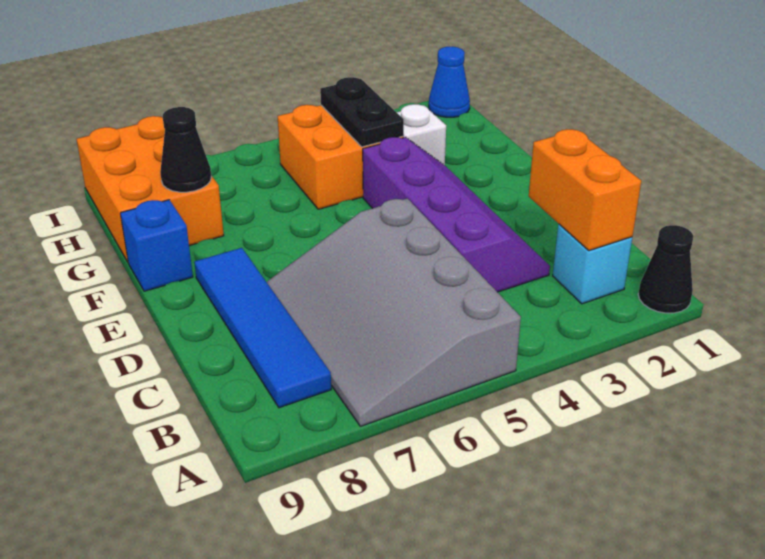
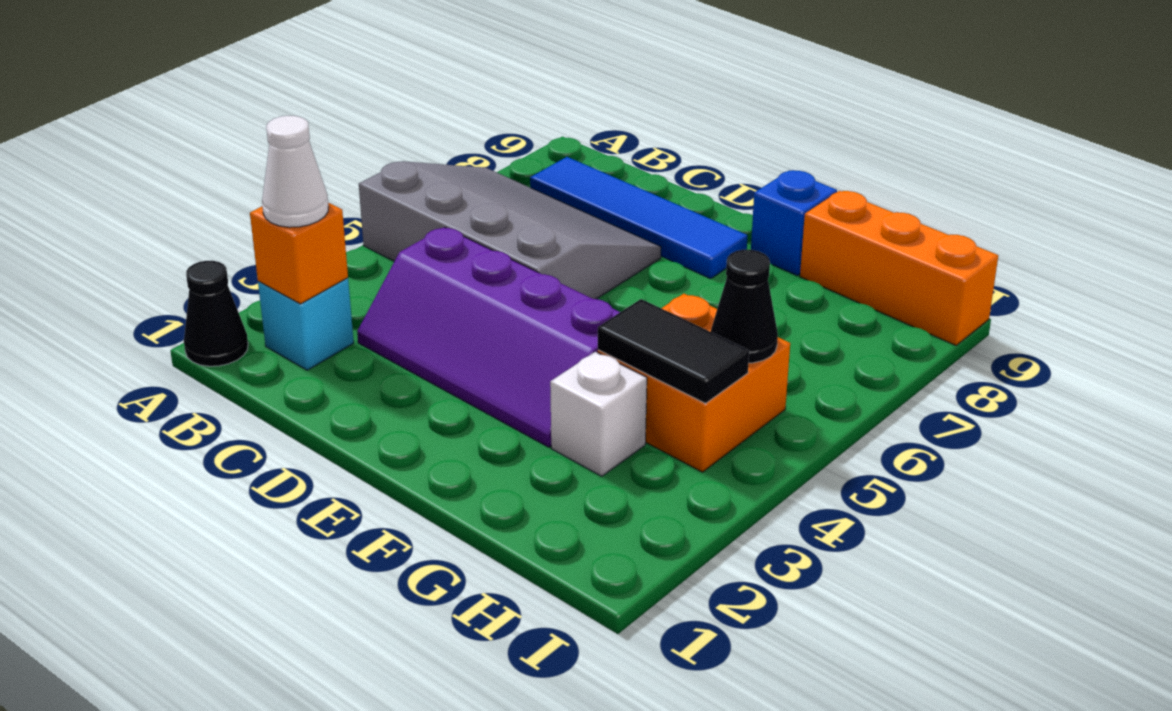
orange 1x2 brick [529,129,641,251] -> orange 1x1 brick [250,203,348,304]
none -> white 1x1 cone [262,116,329,227]
black 1x2 plate [320,77,404,147] -> black 1x2 tile [598,299,749,403]
orange 2x3 brick [77,116,224,262] -> orange 1x3 brick [800,191,998,345]
black 1x1 cone [160,107,211,192] -> black 1x1 cone moved to [711,250,778,363]
blue 1x1 cone [429,46,470,117] -> none

